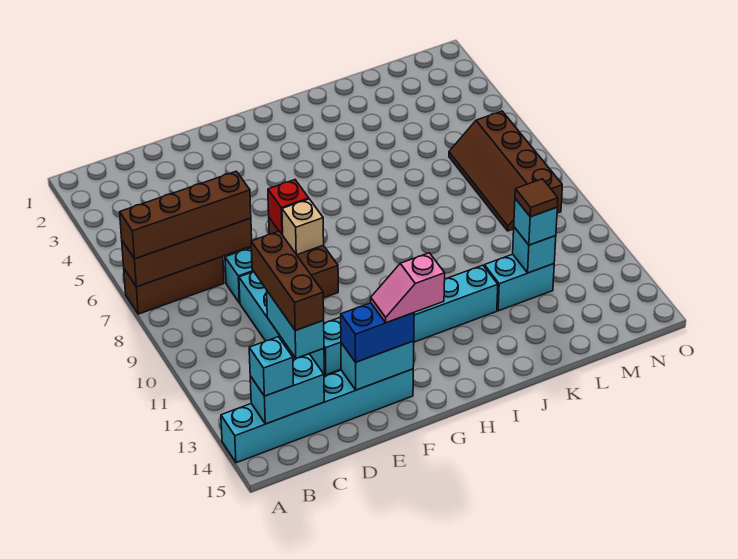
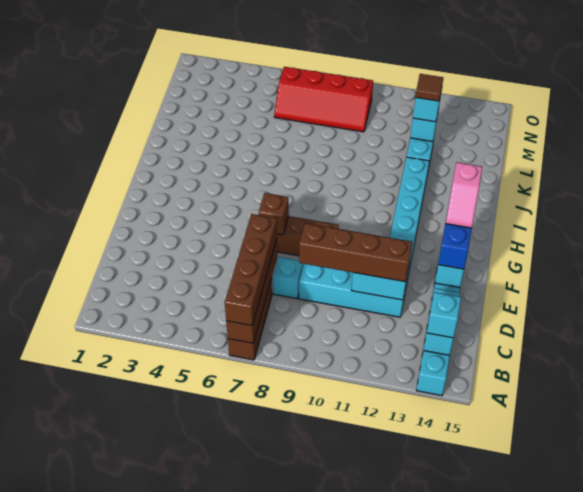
brown 1x3 brick [251,231,324,330] -> brown 1x4 brick [299,223,412,282]
red 1x1 brick [268,180,309,235] -> brown 1x1 brick [259,193,289,235]
tan 1x1 brick [282,199,324,255] -> none
brown 2x4 slope [449,111,562,231] -> red 2x4 slope [274,67,373,132]

